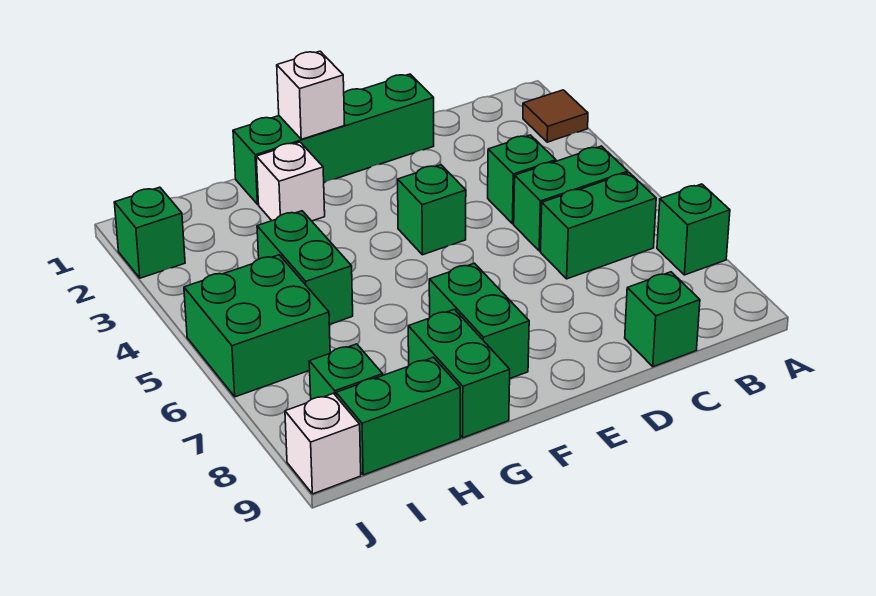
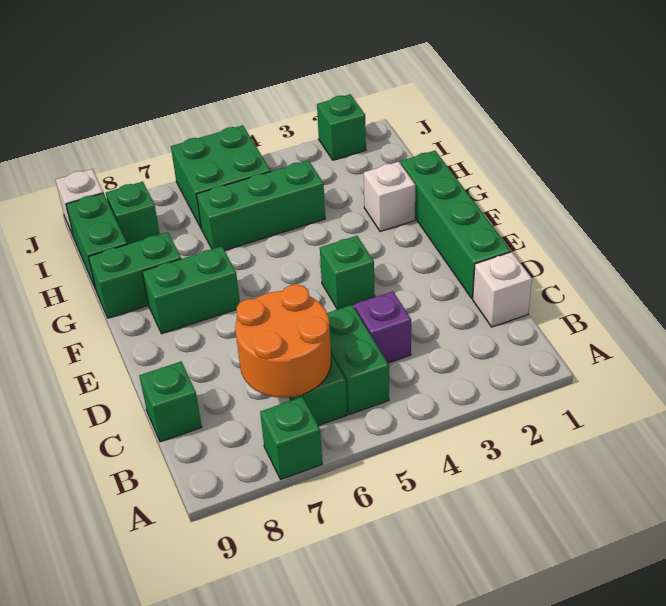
brown 1x1 tile [523,90,588,142] -> none
none -> orange 2x2 round brick [235,284,331,398]
green 1x1 brick [488,135,556,224] -> purple 1x1 brick [354,291,411,363]
white 1x1 brick [277,51,344,139] -> white 1x1 brick moved to [473,252,532,327]
green 1x2 brick [257,211,353,325] -> green 1x3 brick [196,160,325,250]

